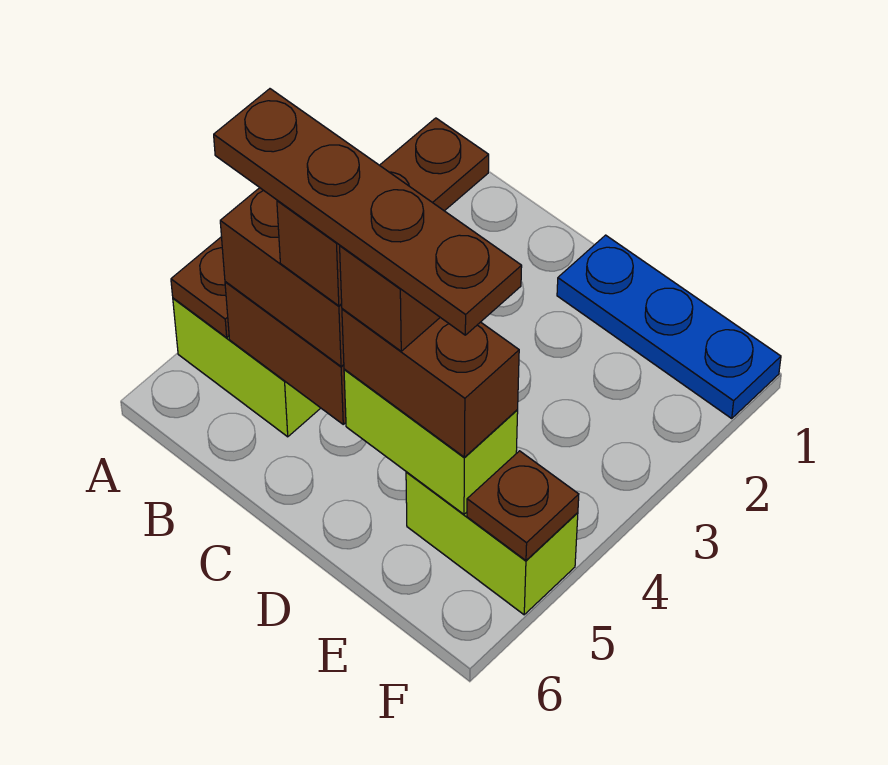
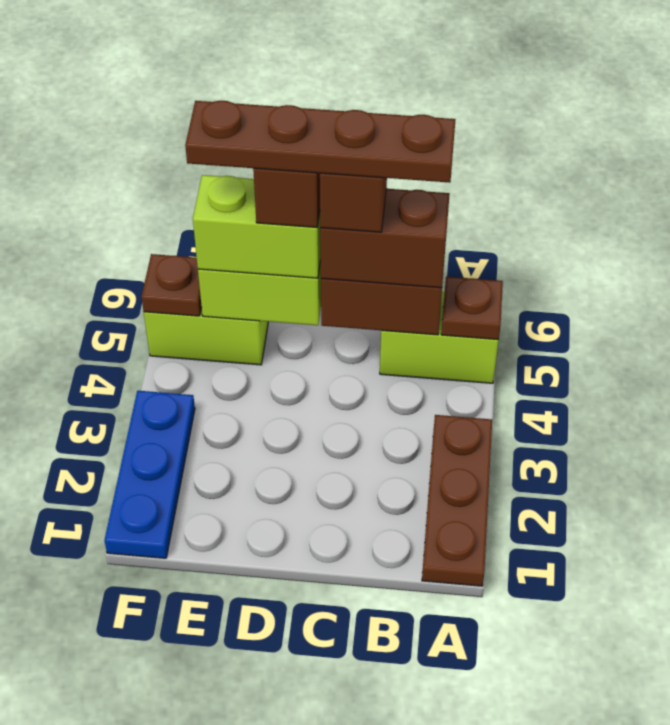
blue 1x3 plate [557,235,781,418] -> blue 1x3 plate turned to [104,391,195,558]
brown 1x2 brick [342,309,519,457] -> lime 1x2 brick [193,175,321,278]

